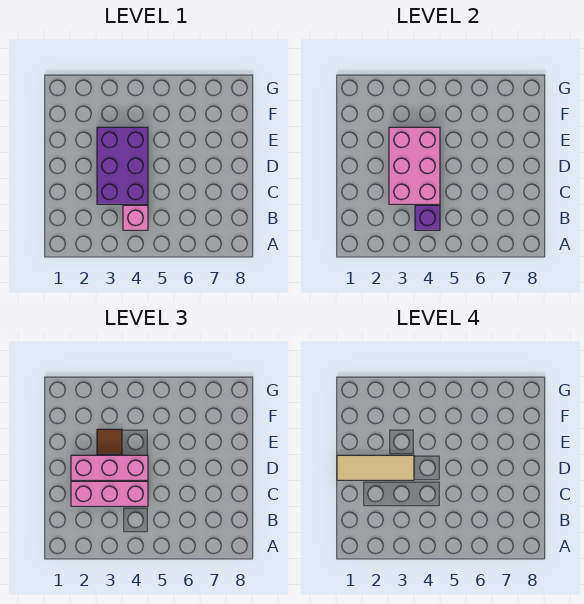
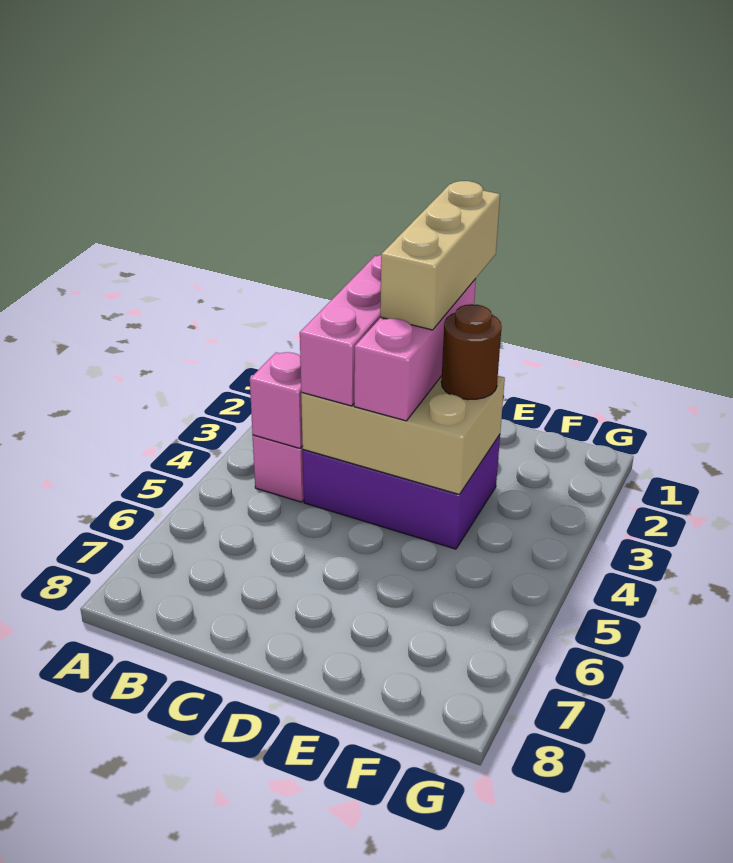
purple 1x1 brick [415,205,440,230] -> pink 1x1 brick [250,352,303,448]
pink 2x3 brick [389,127,440,204] -> tan 2x3 brick [301,376,505,494]
tan 1x3 tile [337,455,414,480] -> tan 1x3 brick [380,181,500,330]
brown 1x1 tile [97,429,122,454] -> brown 1x1 round brick [441,304,502,400]

